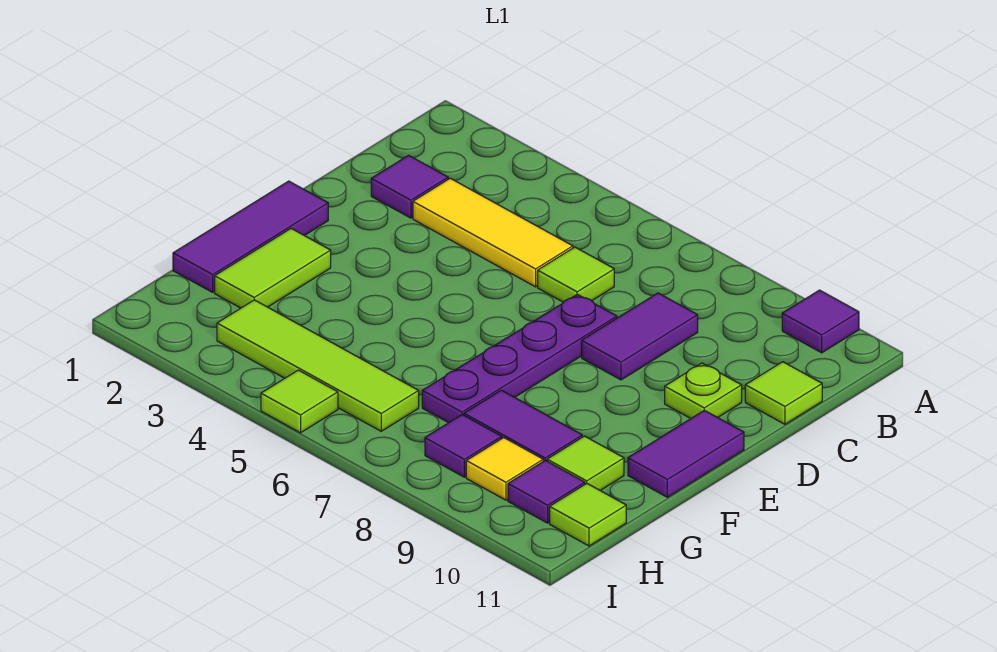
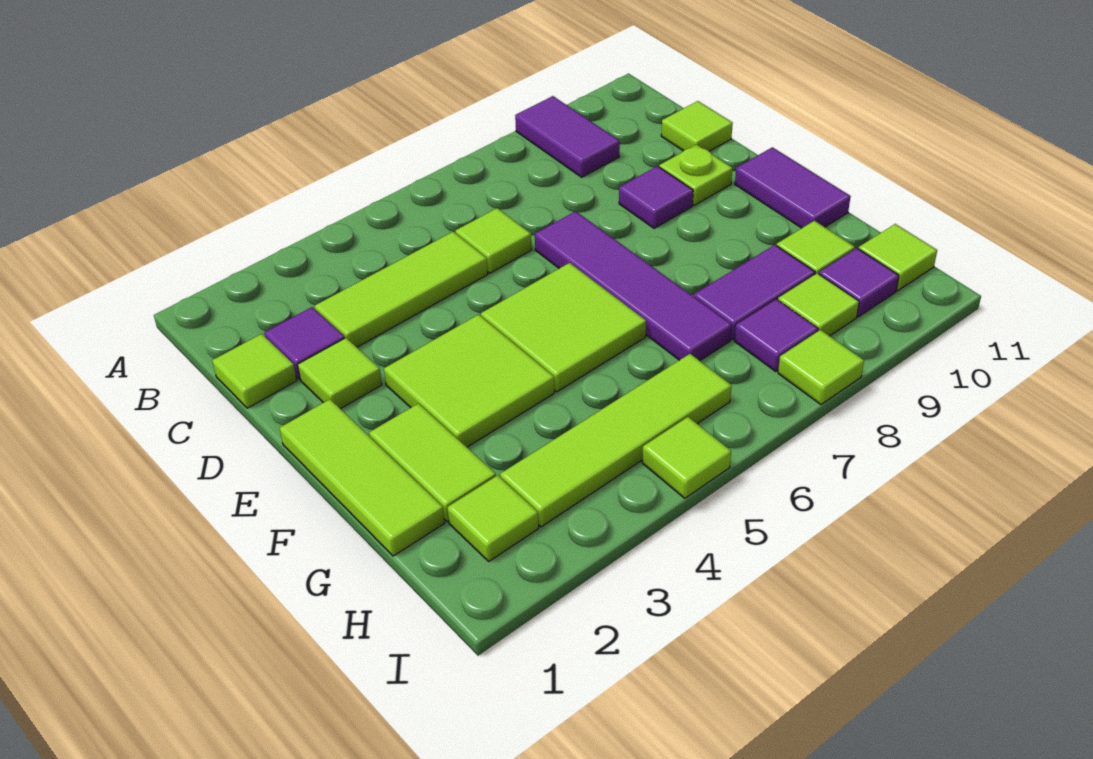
purple 1x1 tile [782,290,859,353] -> purple 1x1 tile moved to [619,166,693,228]
none -> lime 1x1 tile [212,334,297,408]
yellow 1x3 tile [413,178,573,287] -> lime 1x3 tile [315,232,488,347]
purple 1x2 tile [582,293,698,380] -> purple 1x2 tile moved to [515,96,620,177]
none -> lime 1x1 tile [298,338,382,409]
purple 1x4 plate [422,294,617,423] -> purple 1x4 tile [535,211,732,361]
purple 1x3 tile [173,181,328,292] -> lime 1x3 tile [280,399,444,556]
none -> lime 2x2 tile [384,314,554,447]
none -> lime 2x2 tile [481,263,646,392]
none -> lime 1x1 tile [447,475,539,561]
yellow 1x1 tile [466,438,543,500] -> lime 1x1 tile [778,273,859,336]
none -> lime 1x1 tile [778,330,864,405]

